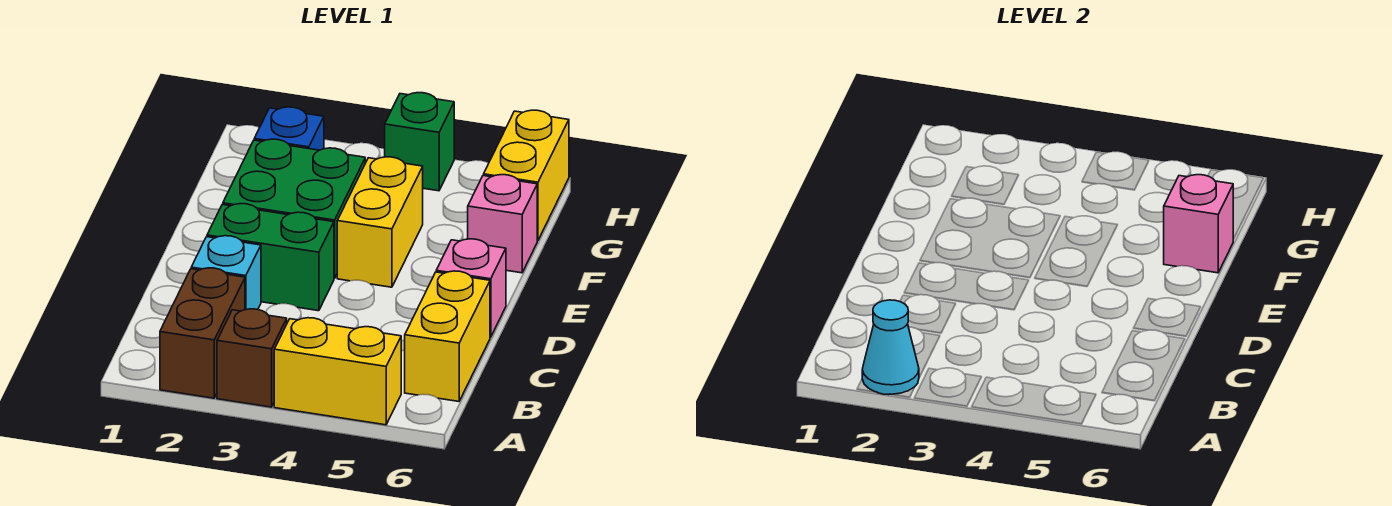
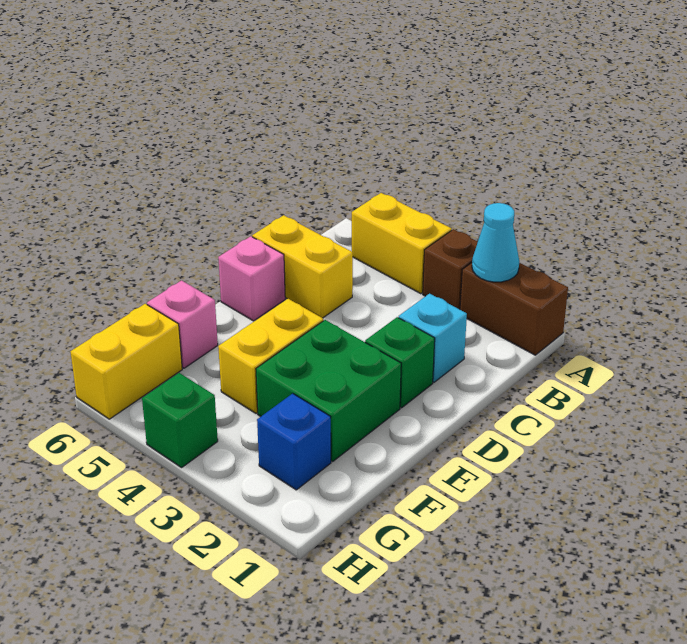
brown 1x2 brick [160,268,245,398] -> brown 1x2 brick turned to [460,263,568,355]
yellow 1x2 brick [405,271,490,401] -> yellow 1x2 brick turned to [252,215,353,318]
green 1x2 brick [207,204,334,311] -> green 1x1 brick [365,317,435,408]
pink 1x1 brick [1164,175,1233,273] -> none

